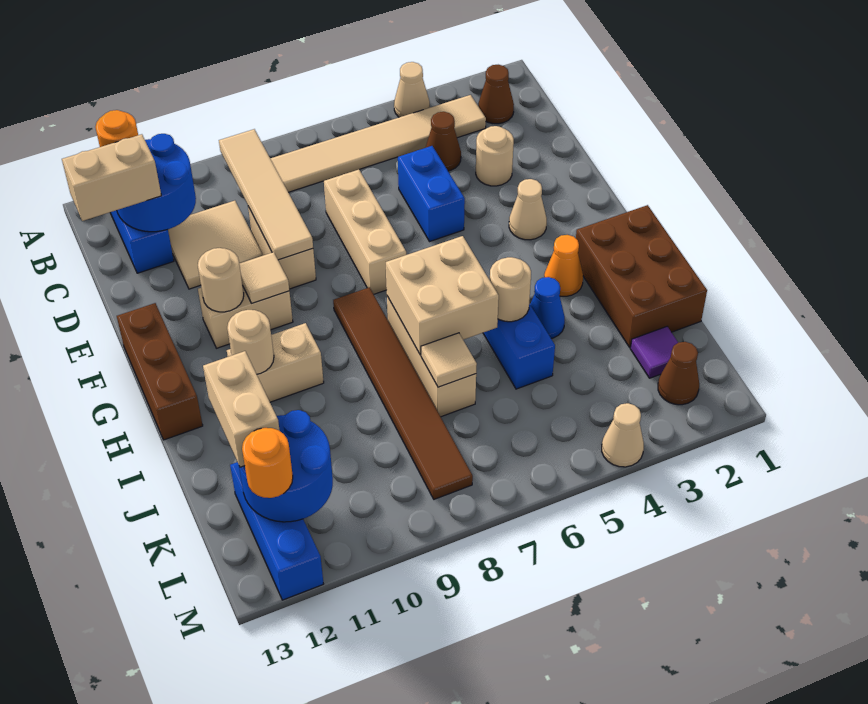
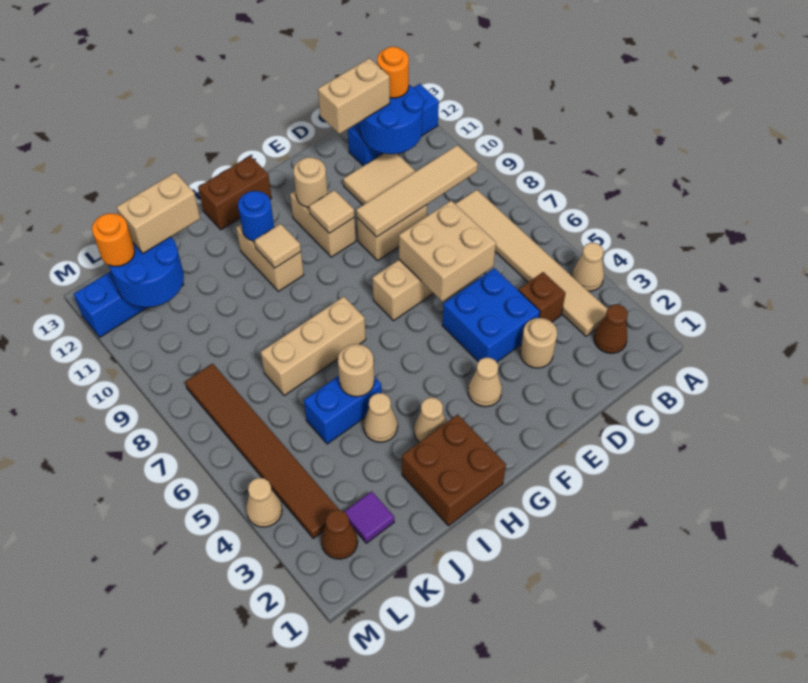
brown 1x1 cone [426,112,461,171] -> brown 1x1 brick [519,272,566,322]
tan 1x2 brick [62,134,161,221] -> tan 1x2 brick turned to [318,58,390,134]
blue 1x2 brick [398,146,465,242] -> blue 2x2 brick [442,268,540,362]
brown 1x3 brick [117,303,203,440] -> brown 1x2 brick [198,156,272,230]
brown 1x6 tile [333,287,473,499] -> brown 1x6 tile turned to [185,364,339,538]
brown 2x3 brick [576,205,707,347] -> brown 2x2 brick [402,414,506,526]
orange 1x1 cone [544,235,583,296] -> tan 1x1 cone [414,398,446,442]
tan 2x2 brick [386,236,499,355] -> tan 2x2 brick moved to [399,201,496,302]
tan 1x1 round brick [227,310,274,374] -> blue 1x1 round brick [238,191,274,241]
blue 1x1 cone [530,277,565,338] -> tan 1x1 cone [363,393,398,442]
tan 1x1 tile [421,333,477,387] -> tan 1x1 tile moved to [254,224,301,268]

